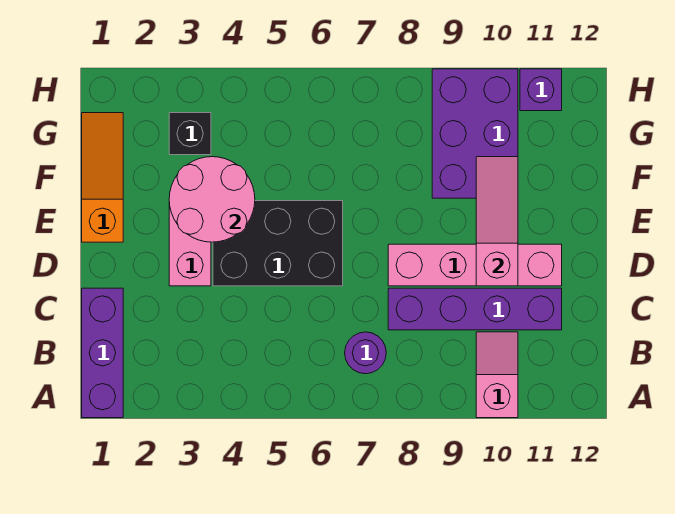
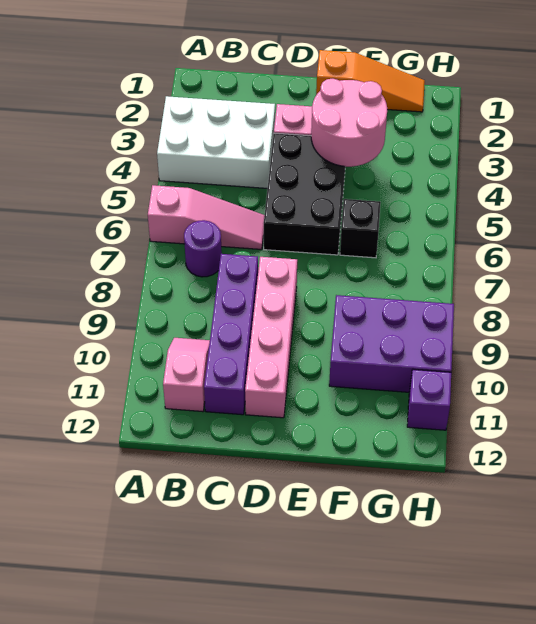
purple 1x3 brick [82,288,123,418] -> none
none -> white 2x3 brick [157,96,275,188]
pink 1x2 slope [476,332,518,418] -> pink 1x2 slope turned to [163,338,210,412]
pink 1x3 slope [476,157,518,286] -> pink 1x3 slope moved to [148,185,265,249]
black 1x1 brick [169,113,211,155] -> black 1x1 brick moved to [340,199,381,258]

